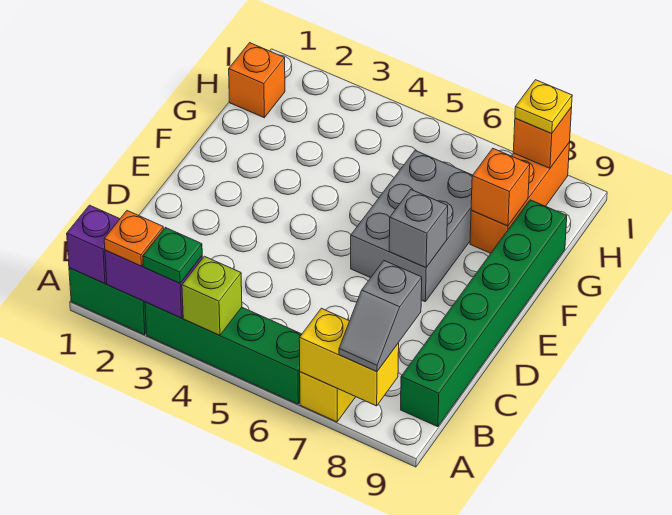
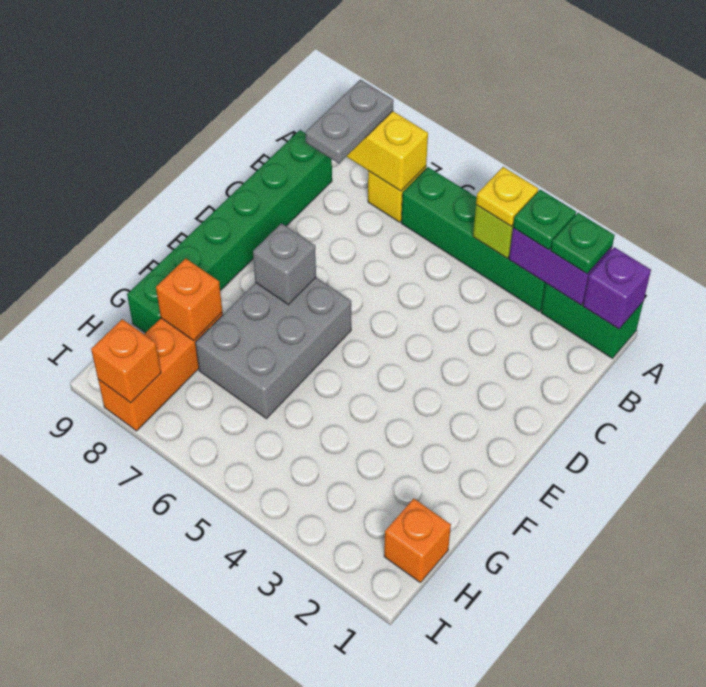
orange 1x1 plate [104,211,163,266] -> green 1x1 plate [551,213,615,274]
grey 1x2 slope [339,261,422,371] -> grey 1x2 plate [306,80,393,163]
yellow 1x1 plate [515,80,572,133] -> yellow 1x1 plate moved to [476,167,538,226]

